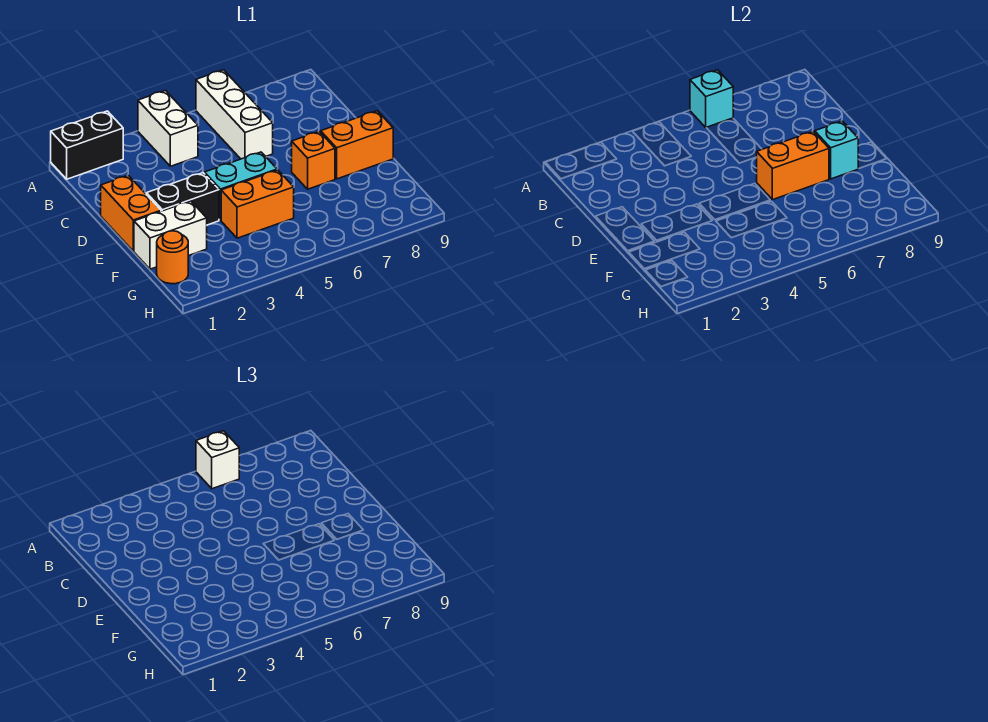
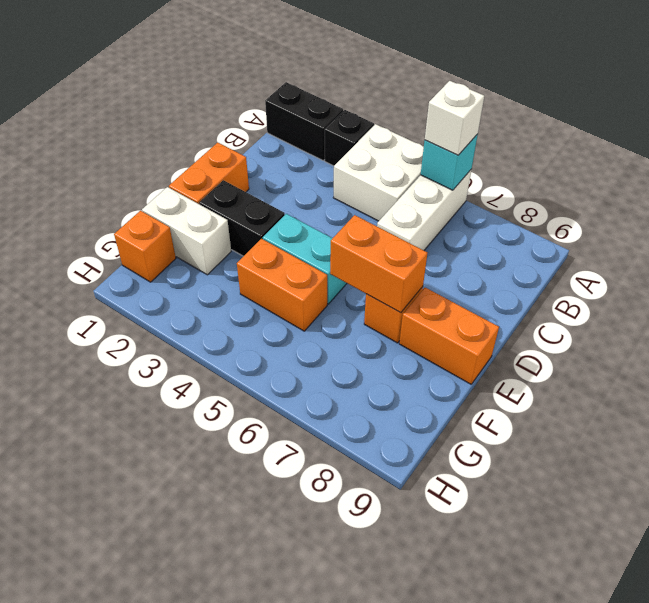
none -> black 1x1 brick [325,110,374,166]
white 1x2 brick [138,90,198,166] -> white 2x2 brick [333,124,424,221]
cyan 1x1 brick [815,121,858,179] -> none
orange 1x1 round brick [157,231,188,284] -> orange 1x1 brick [114,211,176,282]

